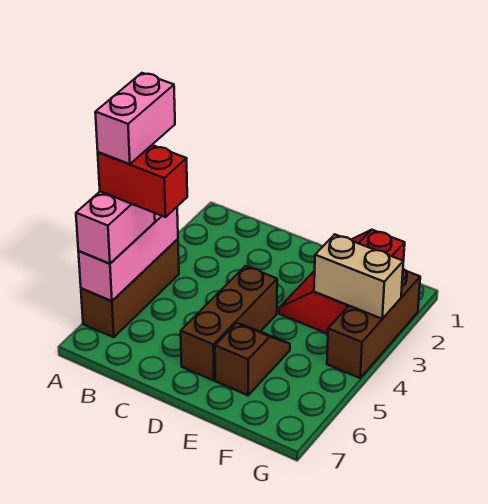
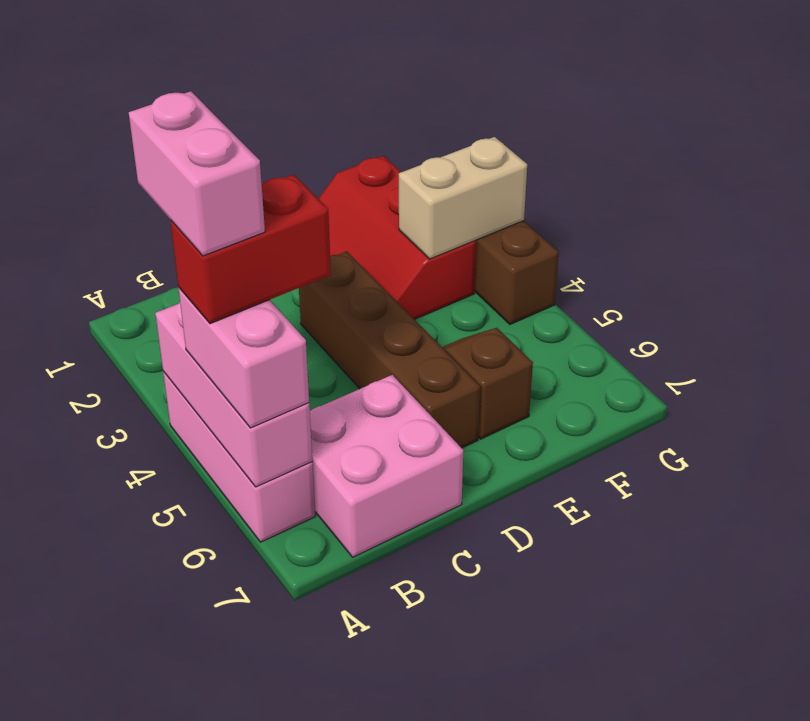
brown 1x3 brick [81,239,179,337] -> pink 1x3 brick [163,372,315,542]
none -> pink 2x2 brick [310,375,463,557]
brown 1x3 brick [181,266,277,380] -> brown 1x4 brick [299,251,480,448]

